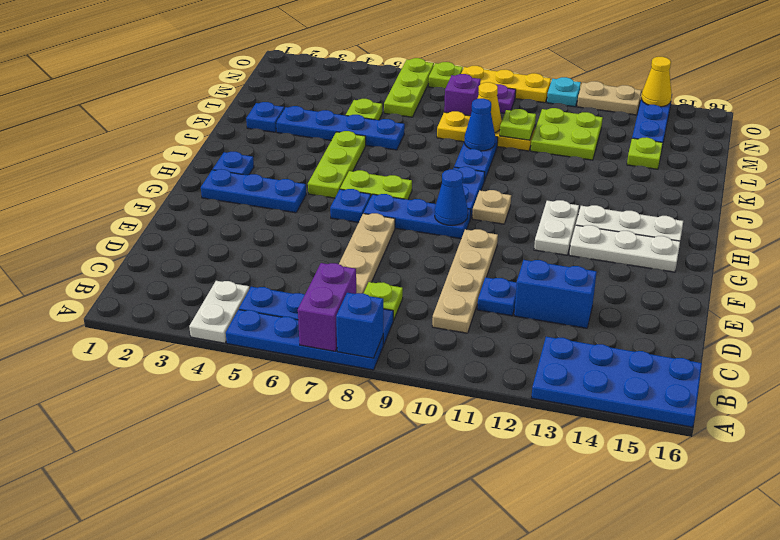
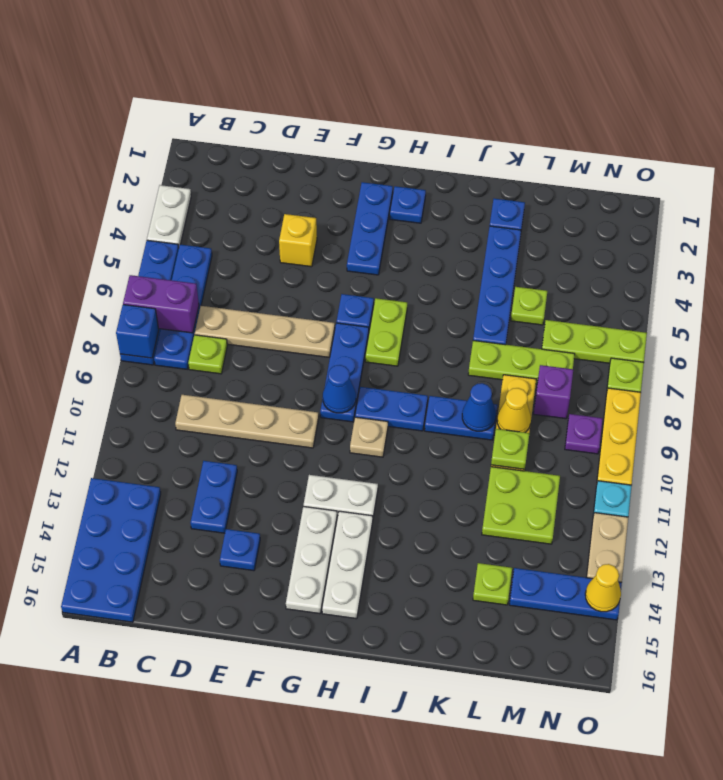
white 1x2 plate [189,281,249,343] -> white 1x2 plate turned to [147,185,191,247]
blue 1x1 plate [477,277,517,316] -> blue 1x1 plate moved to [220,529,260,571]
blue 1x2 brick [514,260,597,328] -> blue 1x2 plate [191,461,237,533]
none -> yellow 1x1 brick [279,214,317,267]
lime 1x3 plate [308,131,366,198] -> lime 1x3 plate moved to [468,341,575,384]

